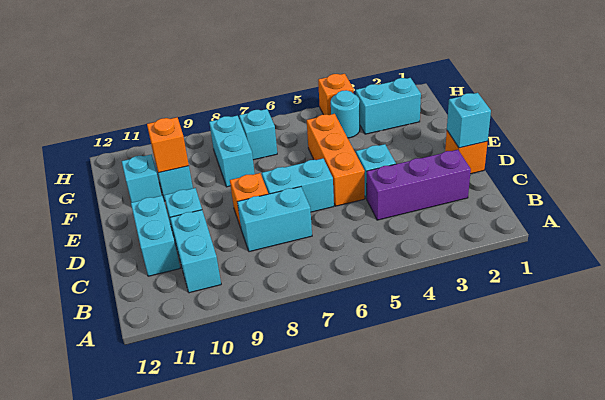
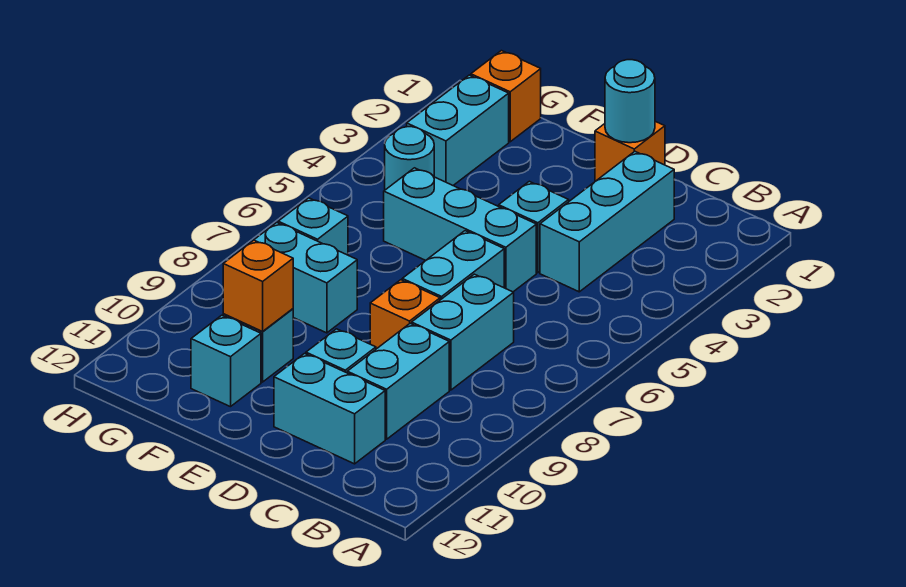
cyan 1x2 brick [170,210,221,293] -> cyan 1x2 brick turned to [347,324,449,439]
purple 1x3 brick [366,150,471,220] -> cyan 1x3 brick [540,151,674,292]
cyan 1x1 brick [447,93,491,148] -> cyan 1x1 round brick [605,60,655,143]
orange 1x3 brick [307,114,365,206] -> cyan 1x3 brick [384,168,536,292]
orange 1x1 brick [318,74,354,115] -> orange 1x1 brick moved to [471,51,541,142]

